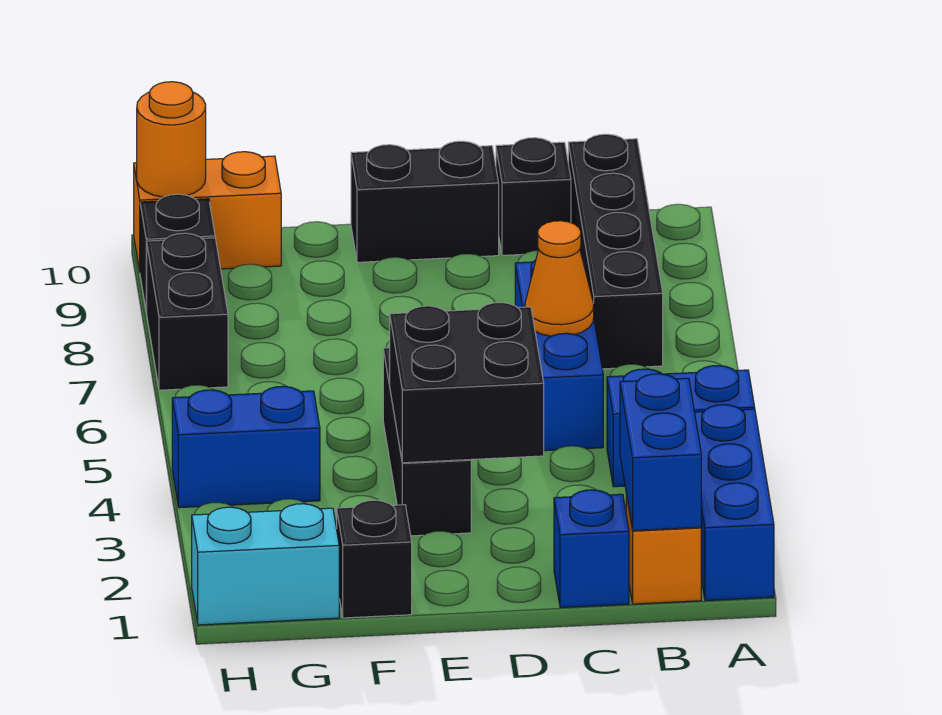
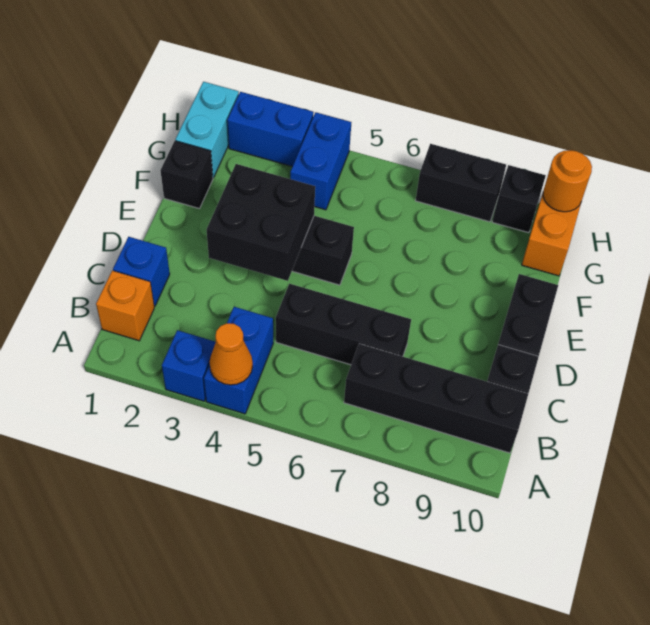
blue 1x3 brick [695,405,774,601] -> blue 1x1 brick [162,330,216,401]
blue 1x2 brick [620,374,701,531] -> blue 1x2 brick moved to [227,92,314,166]
blue 1x3 brick [515,260,603,451] -> black 1x3 brick [276,284,411,365]
orange 1x1 cone [525,221,594,336] -> orange 1x1 cone moved to [210,323,253,385]

